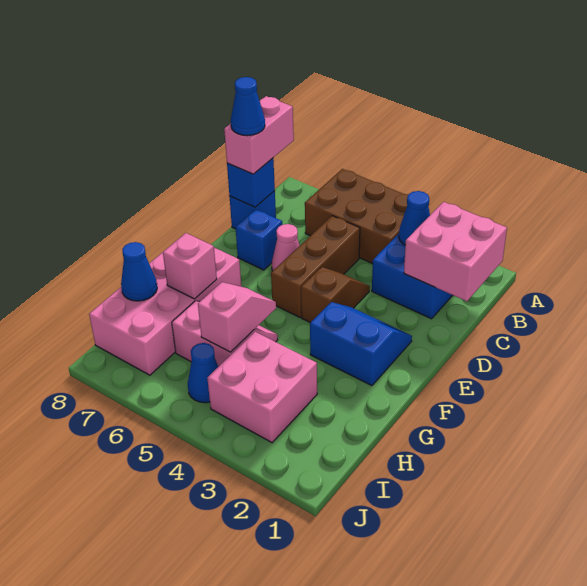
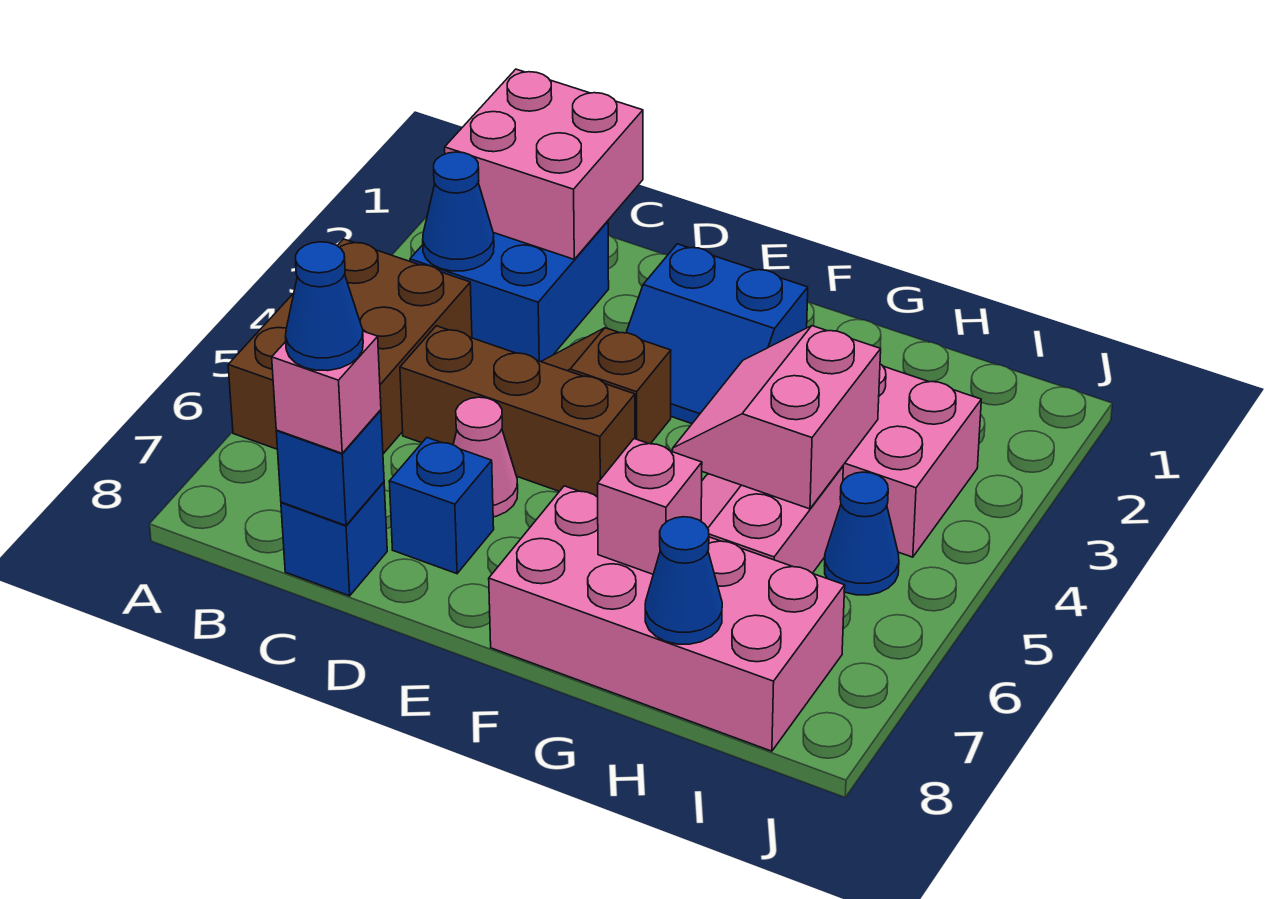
pink 1x2 brick [224,96,294,174] -> pink 1x1 brick [272,331,381,453]
blue 2x2 slope [310,302,412,386] -> blue 2x2 slope turned to [626,244,808,424]
pink 1x2 slope [198,282,276,352] -> pink 2x2 slope [673,326,881,509]

